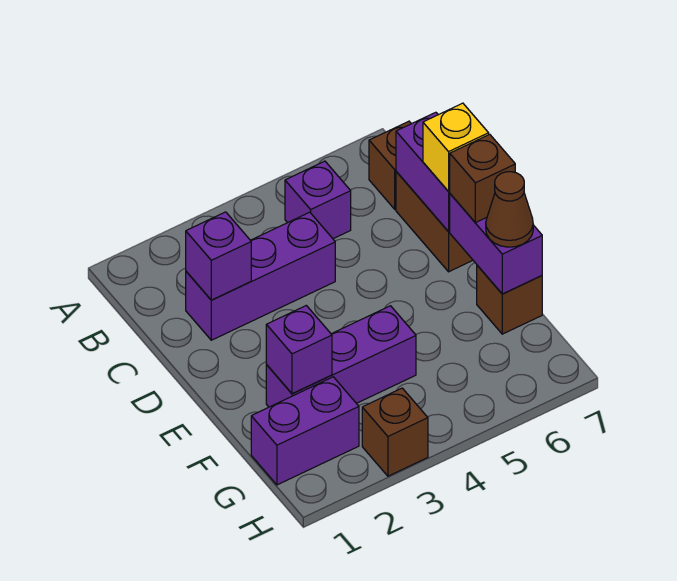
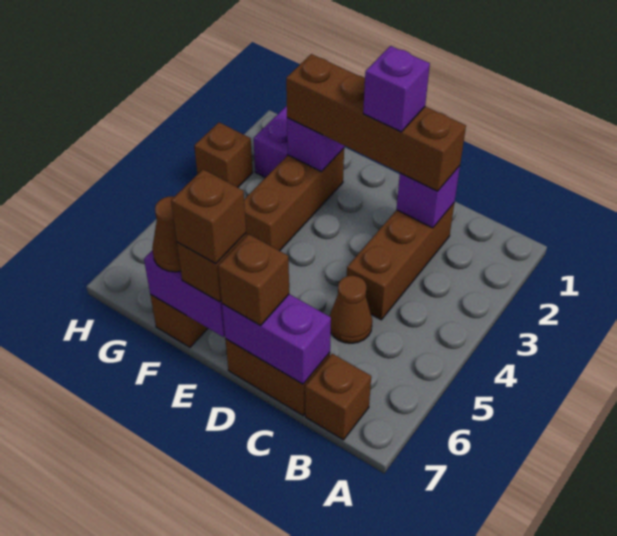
purple 1x1 brick [285,161,351,239] -> purple 1x1 brick moved to [363,46,430,132]
purple 1x3 brick [186,212,335,340] -> brown 1x3 brick [347,203,454,320]
none -> brown 1x4 brick [286,54,466,191]
none -> brown 1x1 cone [330,276,372,343]
yellow 1x1 brick [423,103,489,191] -> brown 1x1 brick [218,234,289,326]
none -> brown 1x1 brick [171,169,246,264]
purple 1x3 brick [266,306,416,407] -> brown 1x3 brick [244,148,344,251]

